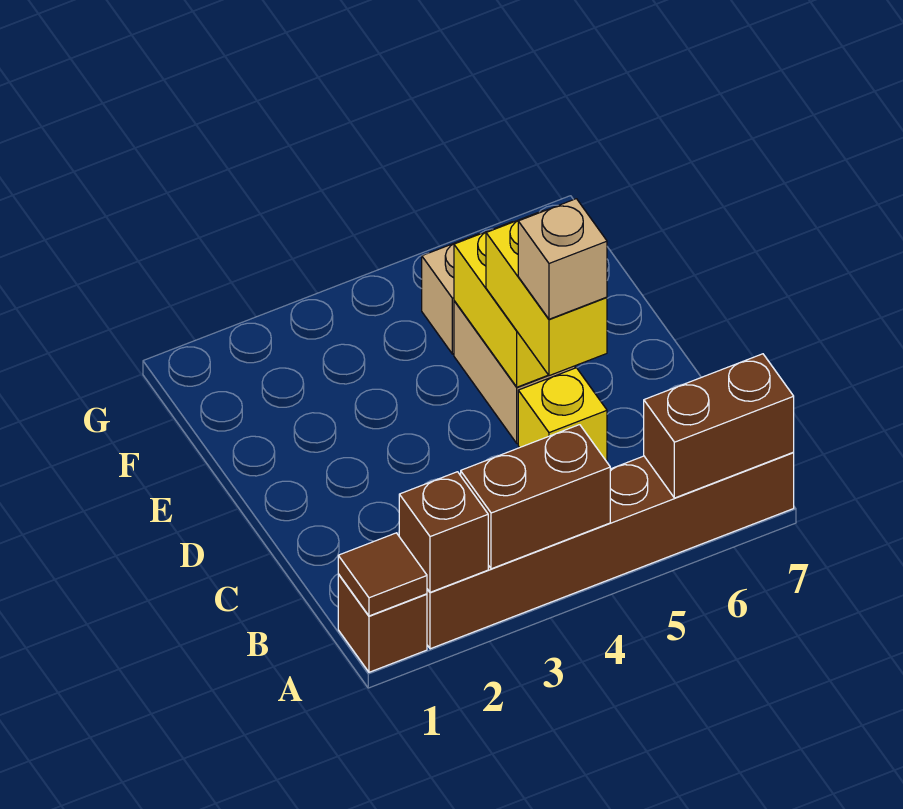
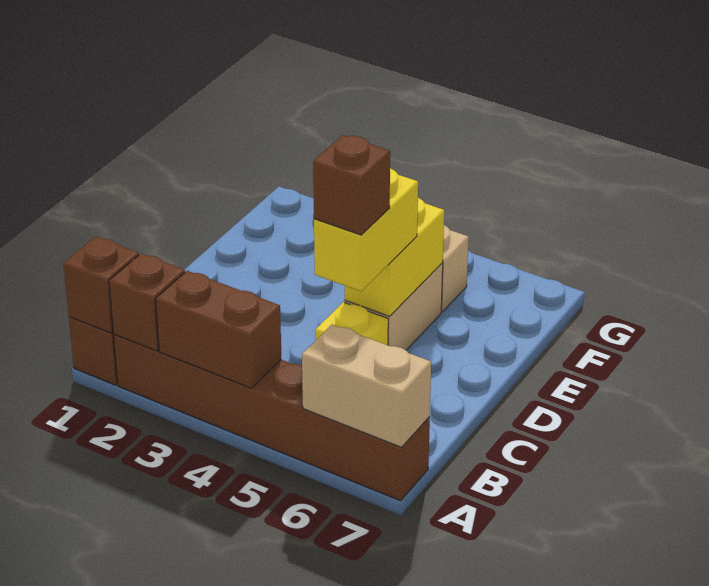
brown 1x1 tile [338,533,427,616] -> brown 1x1 brick [63,237,139,333]
brown 1x2 brick [644,354,794,498] -> tan 1x2 brick [302,325,431,447]
tan 1x1 brick [518,199,607,319] -> brown 1x1 brick [313,135,390,235]

